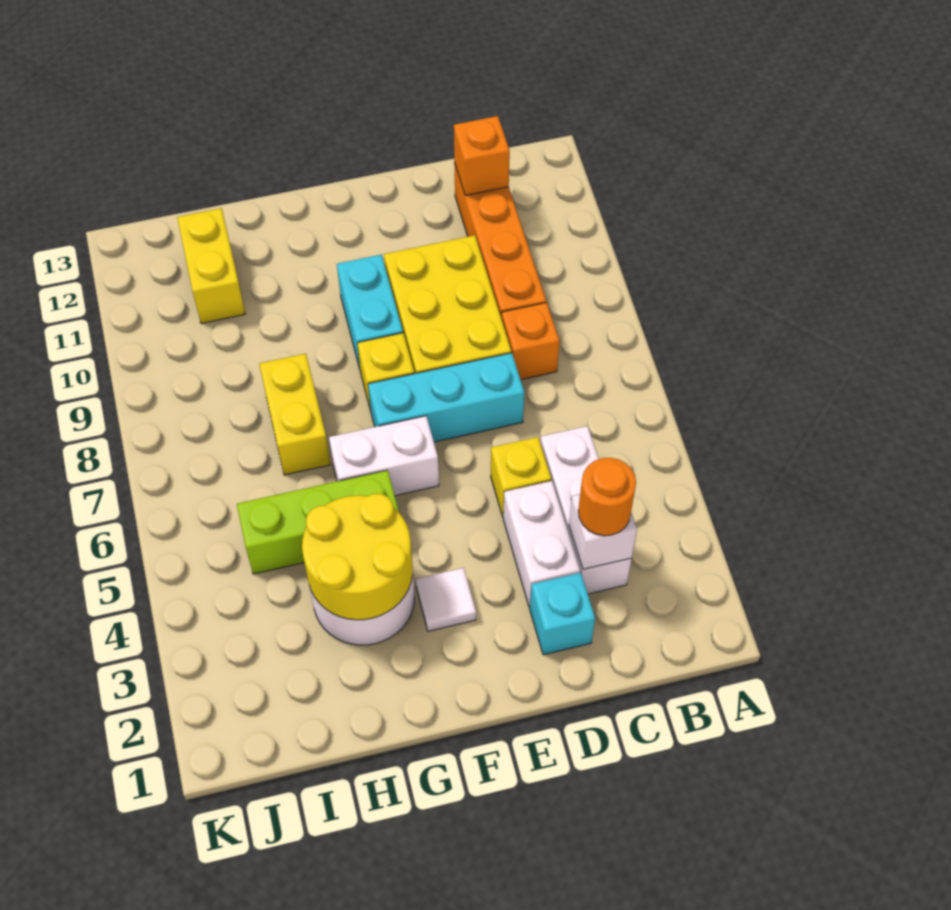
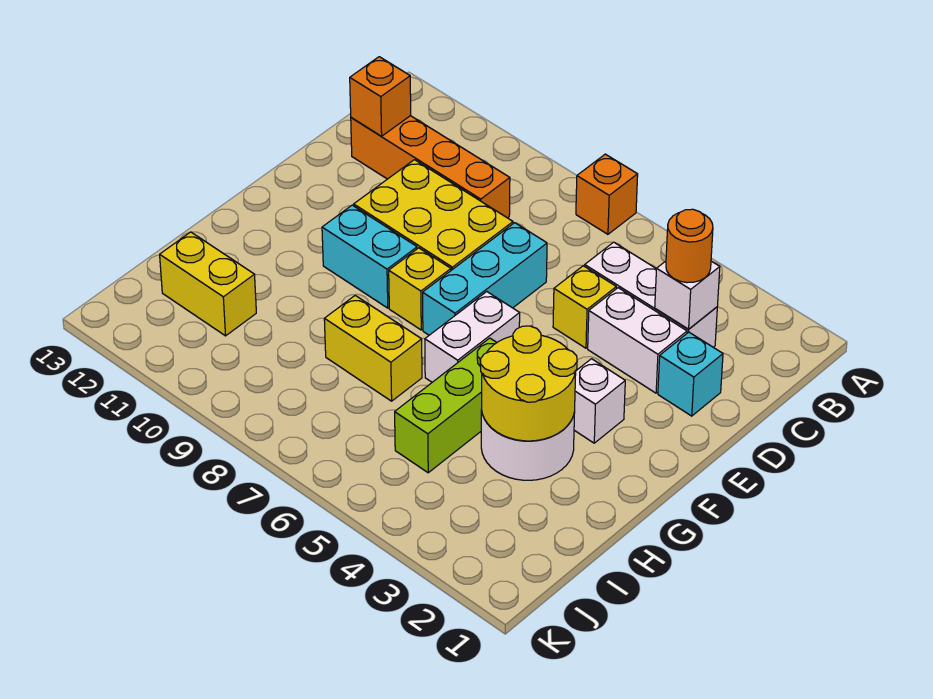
orange 1x1 brick [502,302,559,380] -> orange 1x1 brick moved to [576,154,638,234]
white 1x1 tile [416,568,476,631] -> white 1x1 brick [574,359,625,443]

